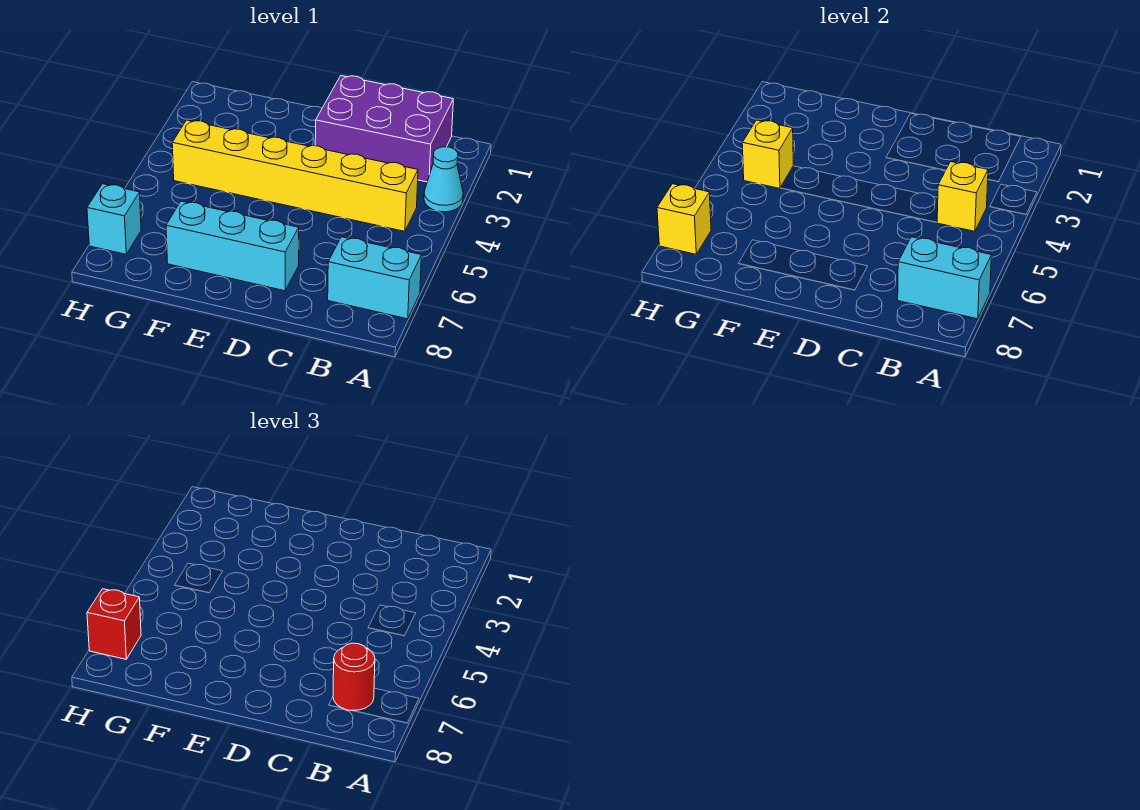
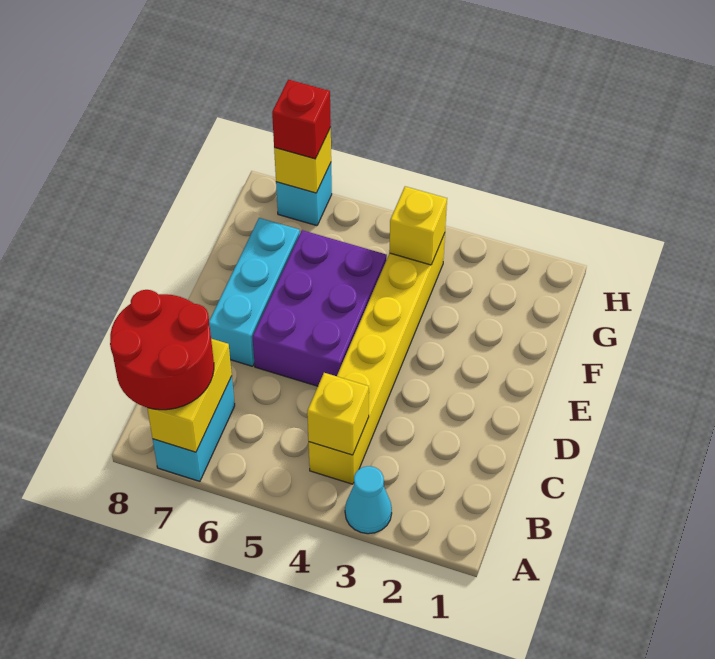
cyan 1x2 brick [898,237,991,319] -> yellow 1x2 brick [147,339,232,452]
purple 2x3 brick [315,76,453,182] -> purple 2x3 brick moved to [252,230,387,386]
red 1x1 round brick [333,643,375,711] -> red 2x2 round brick [110,290,214,410]

